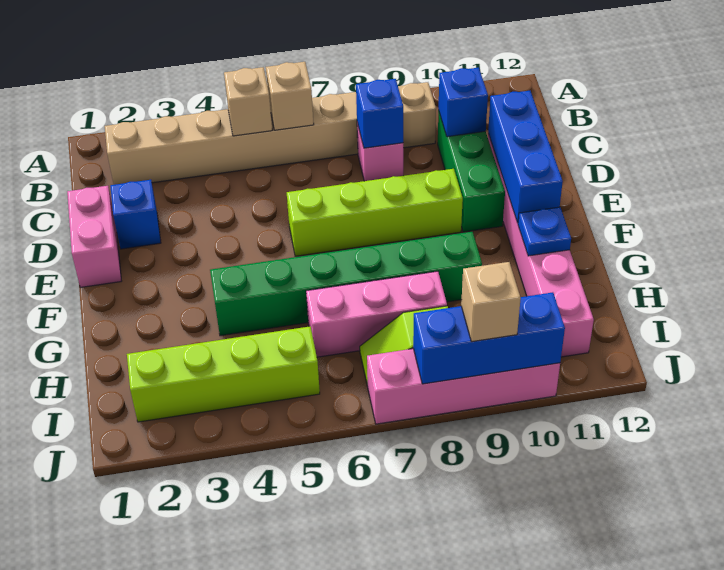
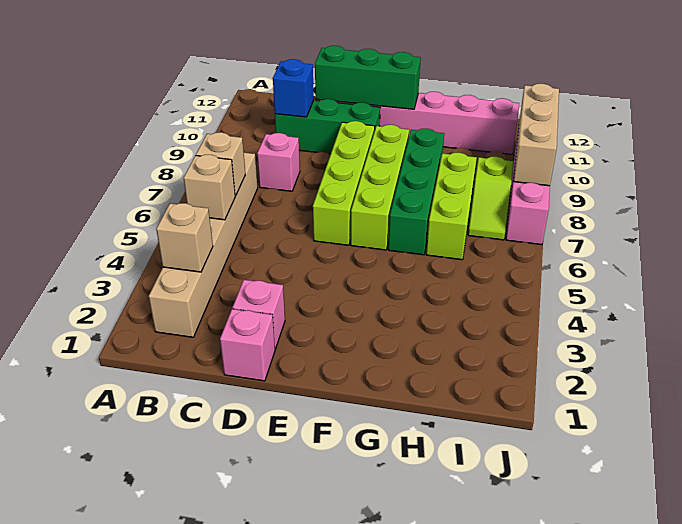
tan 1x8 brick [105,82,436,185] -> tan 1x6 brick [149,153,258,337]
blue 1x1 brick [356,79,403,148] -> none
pink 1x2 brick [67,186,121,287] -> pink 1x1 brick [220,309,275,381]
blue 1x1 brick [110,180,161,249] -> pink 1x1 brick [233,280,285,349]
blue 1x3 brick [488,91,563,223] -> green 1x3 brick [315,46,421,109]
green 1x6 brick [210,232,482,336] -> green 1x4 brick [388,129,444,255]
blue 1x1 plate [518,207,571,256] -> none
pink 1x3 brick [306,271,447,357] -> lime 1x3 brick [426,153,477,260]
lime 1x4 brick [127,327,320,422] -> lime 1x4 brick moved to [351,125,409,250]
blue 1x3 brick [413,292,565,384] -> tan 1x3 brick [513,84,559,186]
tan 1x1 brick [461,262,521,342] -> tan 1x1 brick moved to [156,203,213,272]

